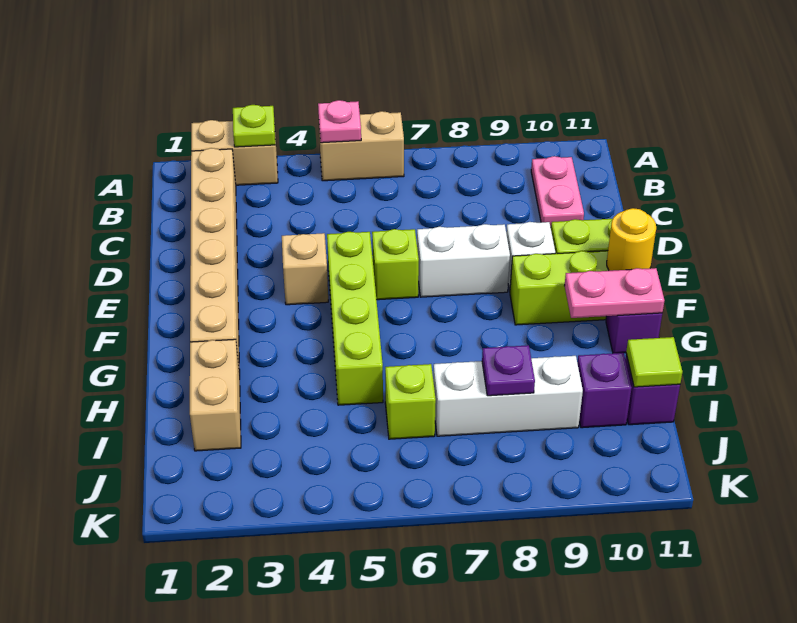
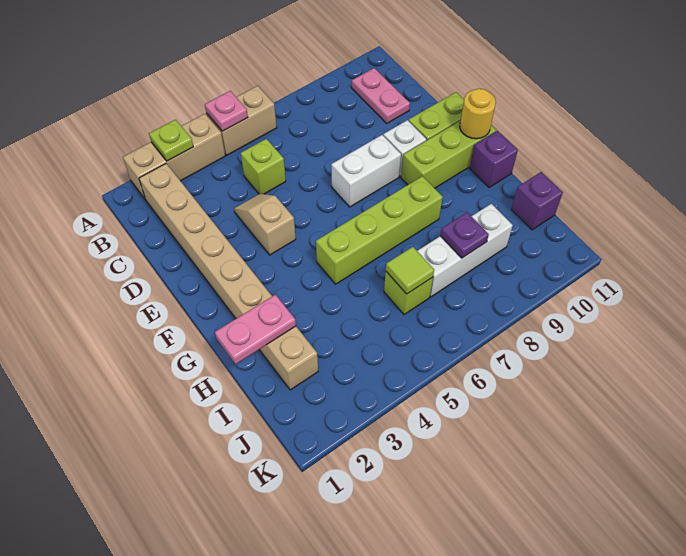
tan 1x2 brick [191,120,278,185] -> tan 1x3 brick [123,114,225,200]
lime 1x4 brick [327,232,383,405] -> lime 1x4 brick turned to [316,176,443,284]
lime 1x1 brick [372,229,419,300] -> lime 1x1 brick moved to [241,139,286,194]
pink 1x2 plate [565,268,664,318] -> pink 1x2 plate moved to [215,295,296,364]
purple 1x1 brick [577,353,632,428] -> none
lime 1x1 tile [626,337,682,387] -> lime 1x1 tile moved to [386,247,434,294]

